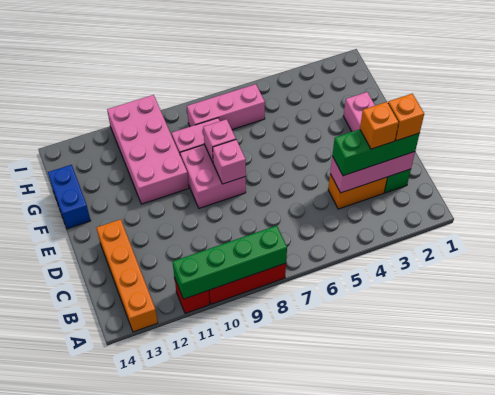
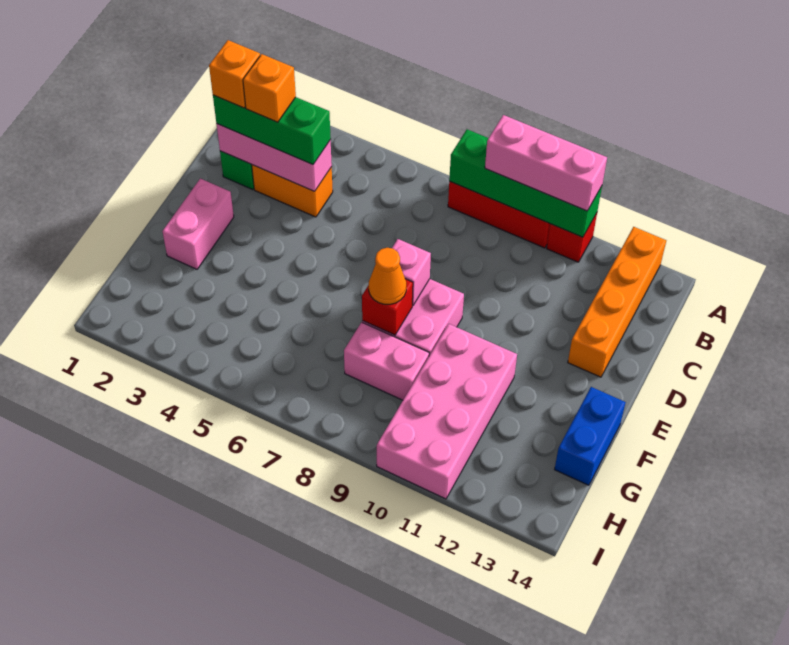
pink 1x1 brick [203,119,236,162] -> red 1x1 brick [362,279,413,335]
none -> orange 1x1 cone [369,248,406,304]
pink 1x3 brick [187,84,265,130] -> pink 1x3 brick moved to [485,115,607,211]

